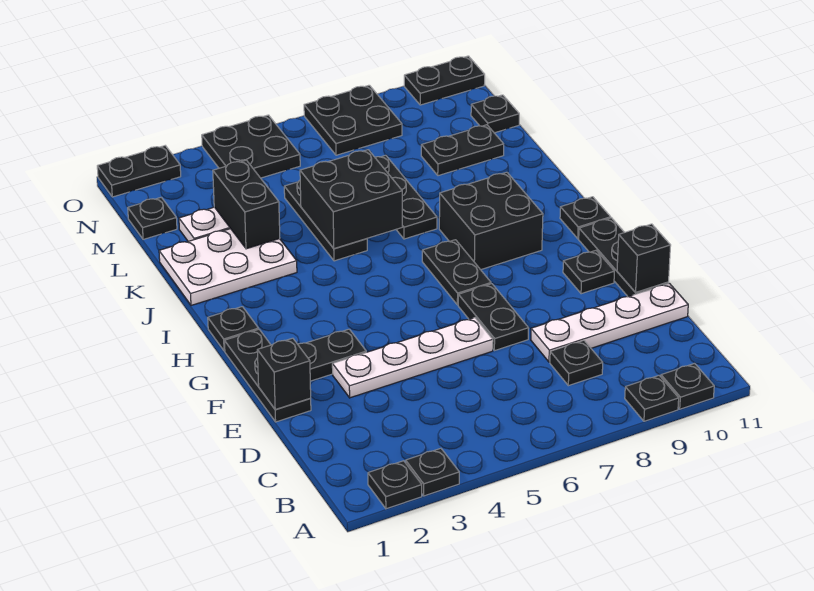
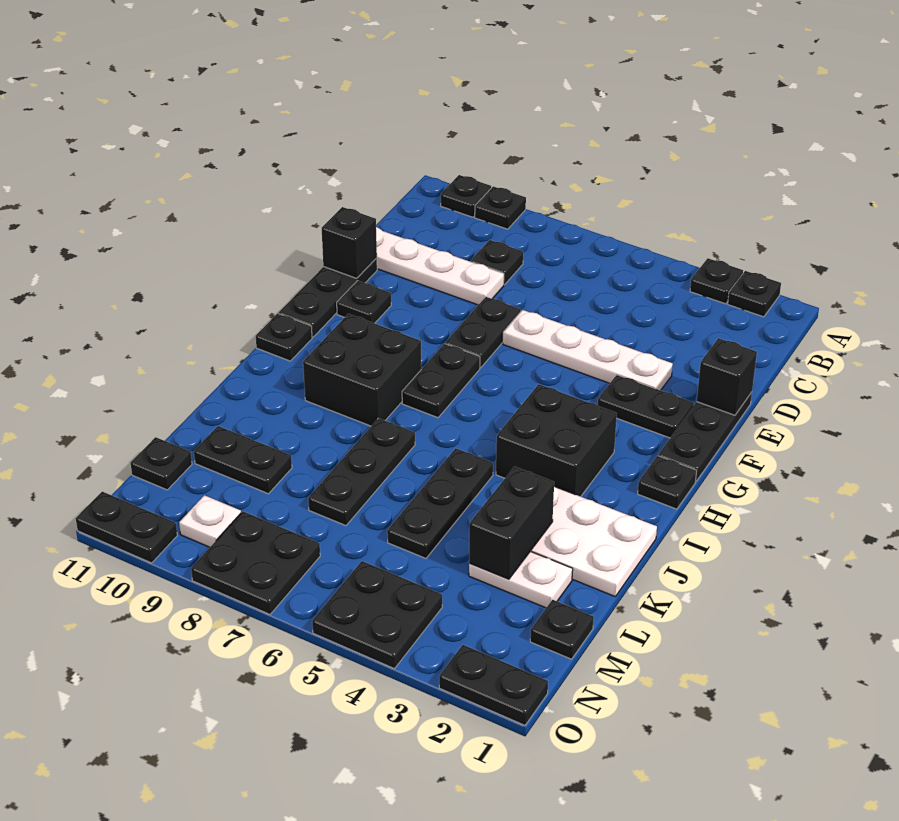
black 2x2 brick [300,150,402,249] -> black 2x2 brick moved to [496,384,617,497]
none -> white 1x1 plate [179,495,241,547]

